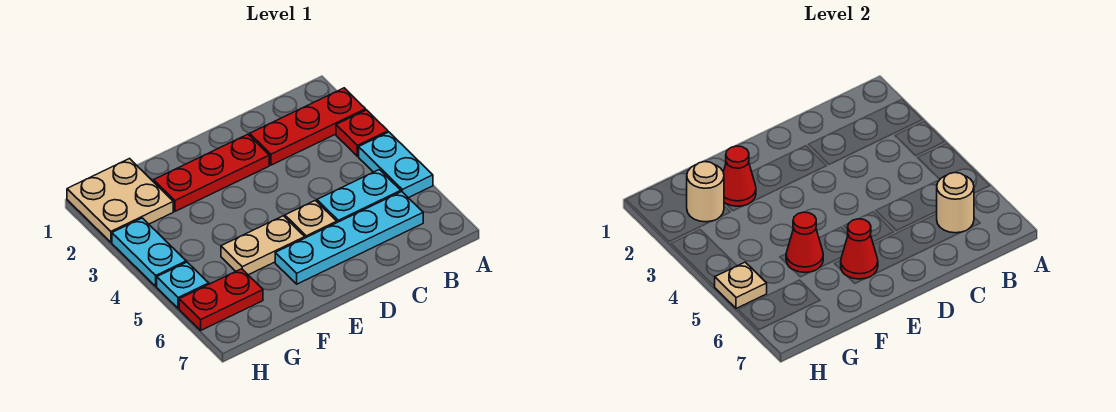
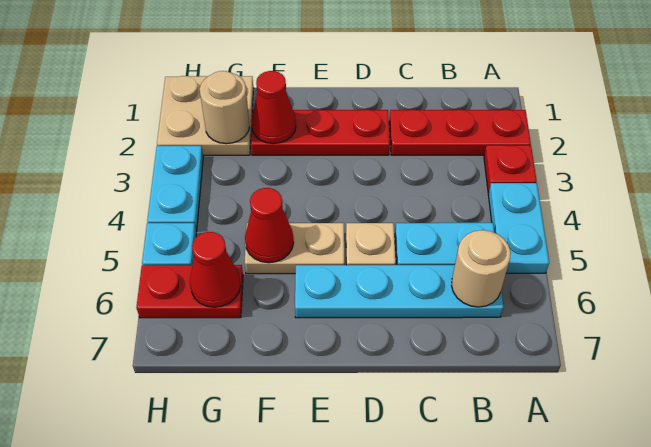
red 1x1 cone [841,219,878,279] -> red 1x1 cone moved to [190,232,241,307]
tan 1x1 plate [714,262,767,309] -> none

